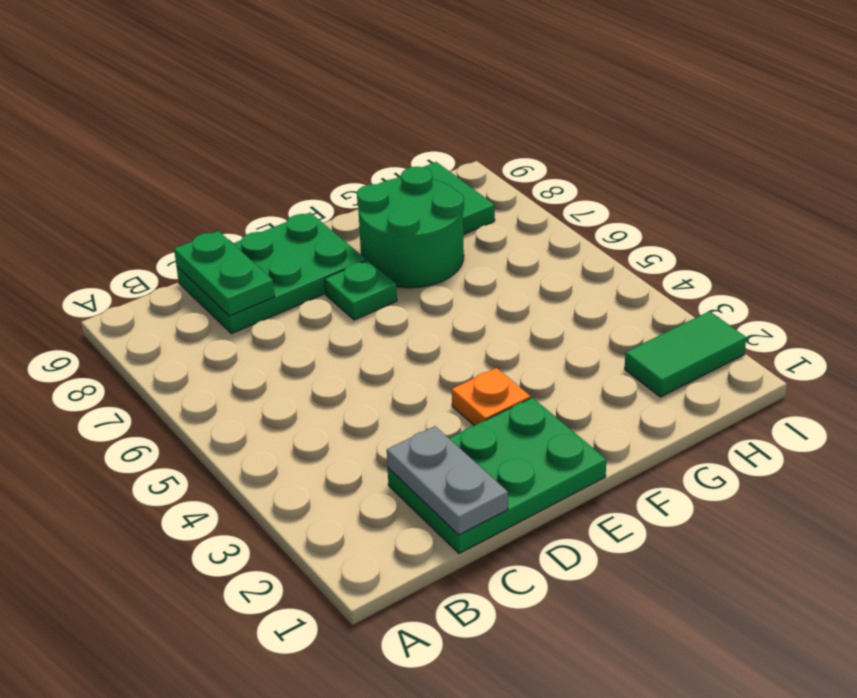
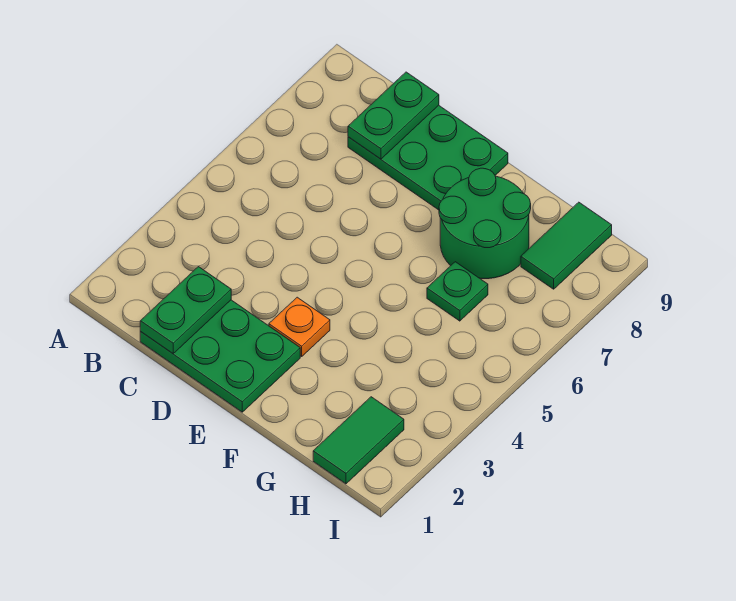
grey 1x2 plate [387,426,508,535] -> green 1x2 plate [140,267,231,353]
green 1x1 plate [325,260,397,320] -> green 1x1 plate moved to [427,262,488,321]
green 1x2 tile [625,311,746,397] -> green 1x2 tile turned to [313,397,404,484]

